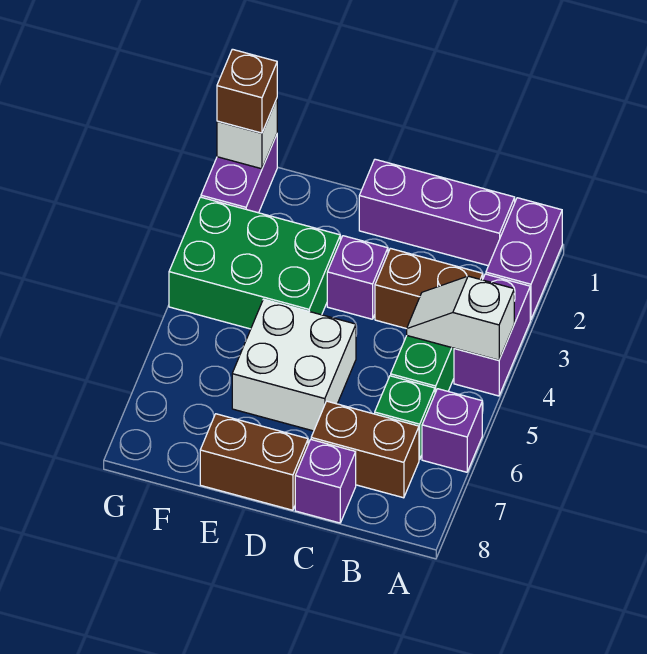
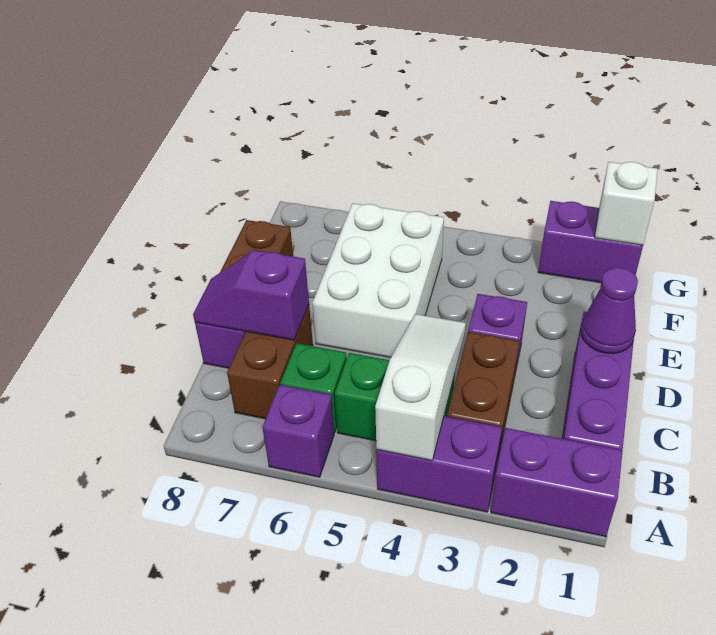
white 1x2 slope [407,276,514,360] -> white 1x3 slope [375,314,466,461]
none -> purple 1x2 slope [193,250,309,340]
none -> purple 1x1 cone [581,267,638,354]
white 2x2 brick [232,299,356,431] -> white 2x3 brick [312,203,444,357]
green 2x3 brick [169,197,340,329] -> none
brown 1x1 brick [217,49,277,133] -> none

